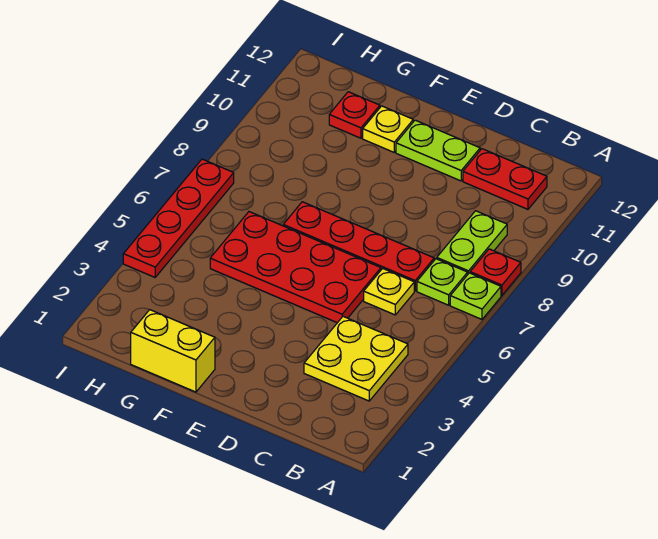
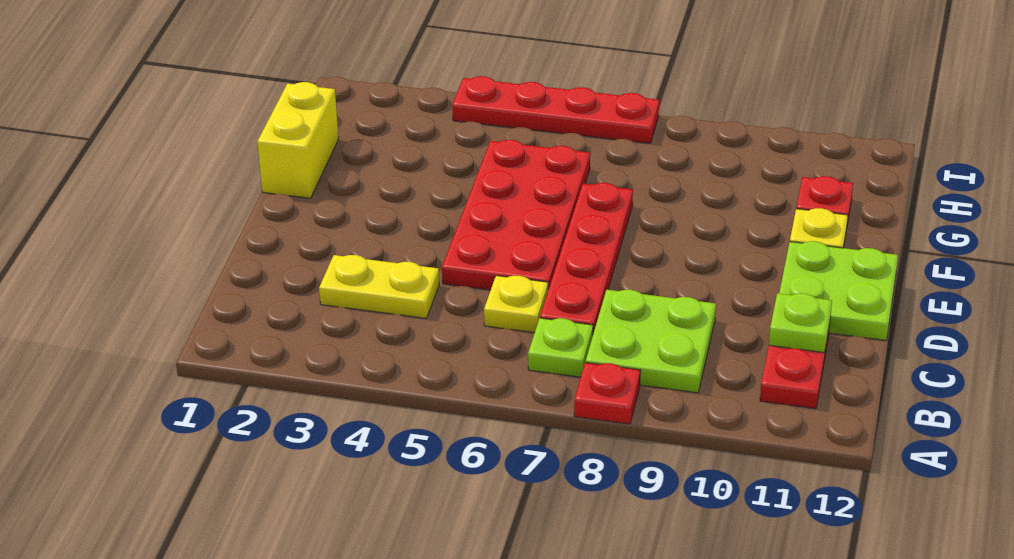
lime 1x1 plate [450,273,501,319] -> lime 1x1 plate moved to [769,293,832,352]
yellow 2x2 plate [304,316,408,401] -> yellow 1x2 plate [319,255,439,318]
lime 1x2 plate [437,211,507,274] -> lime 2x2 plate [586,290,716,393]
lime 1x2 plate [396,120,480,181] -> lime 2x2 plate [779,241,898,340]

